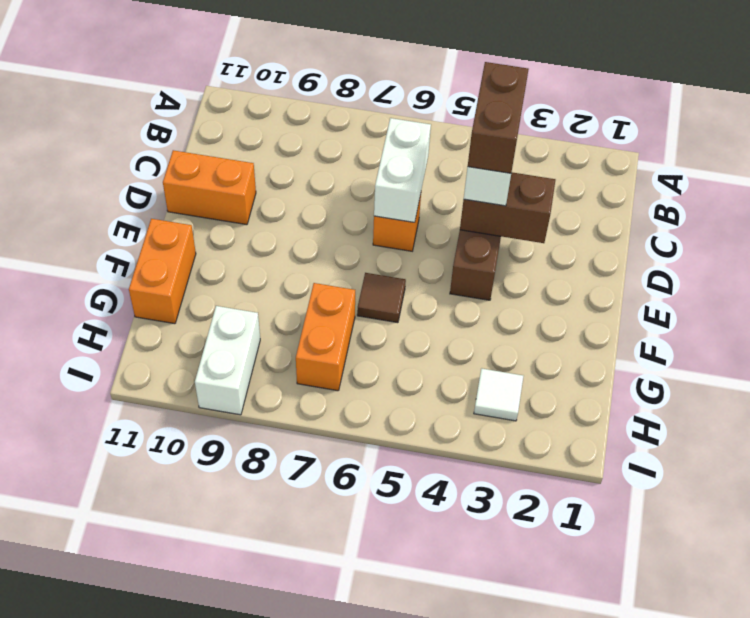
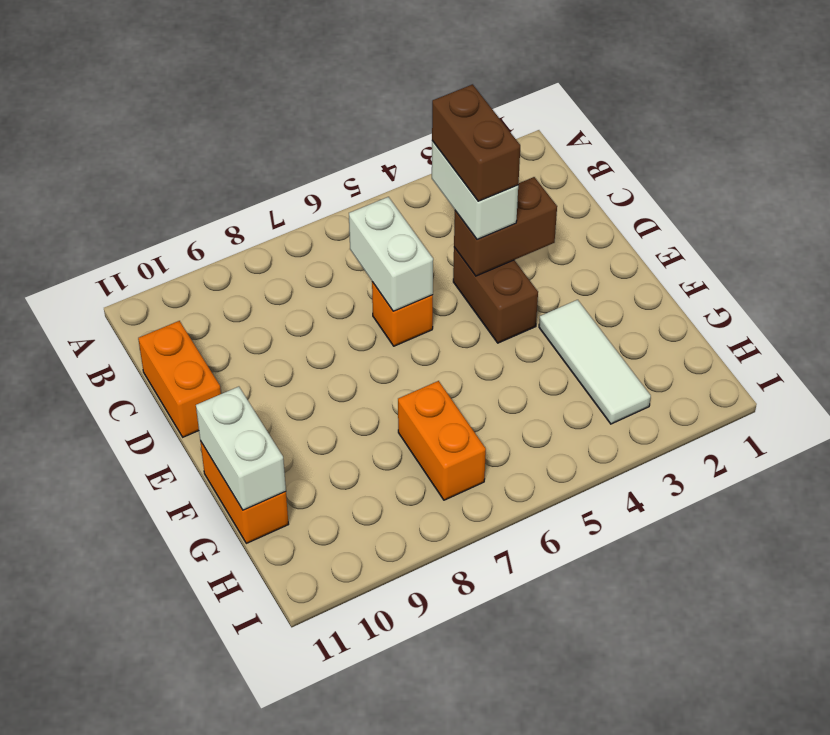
orange 1x2 brick [163,150,256,225] -> orange 1x2 brick turned to [138,321,221,437]
brown 1x1 tile [357,273,406,323] -> none
white 1x1 tile [474,369,523,421] -> white 1x3 tile [539,300,651,424]
white 1x2 brick [195,306,260,415] -> white 1x2 brick moved to [196,387,286,510]

